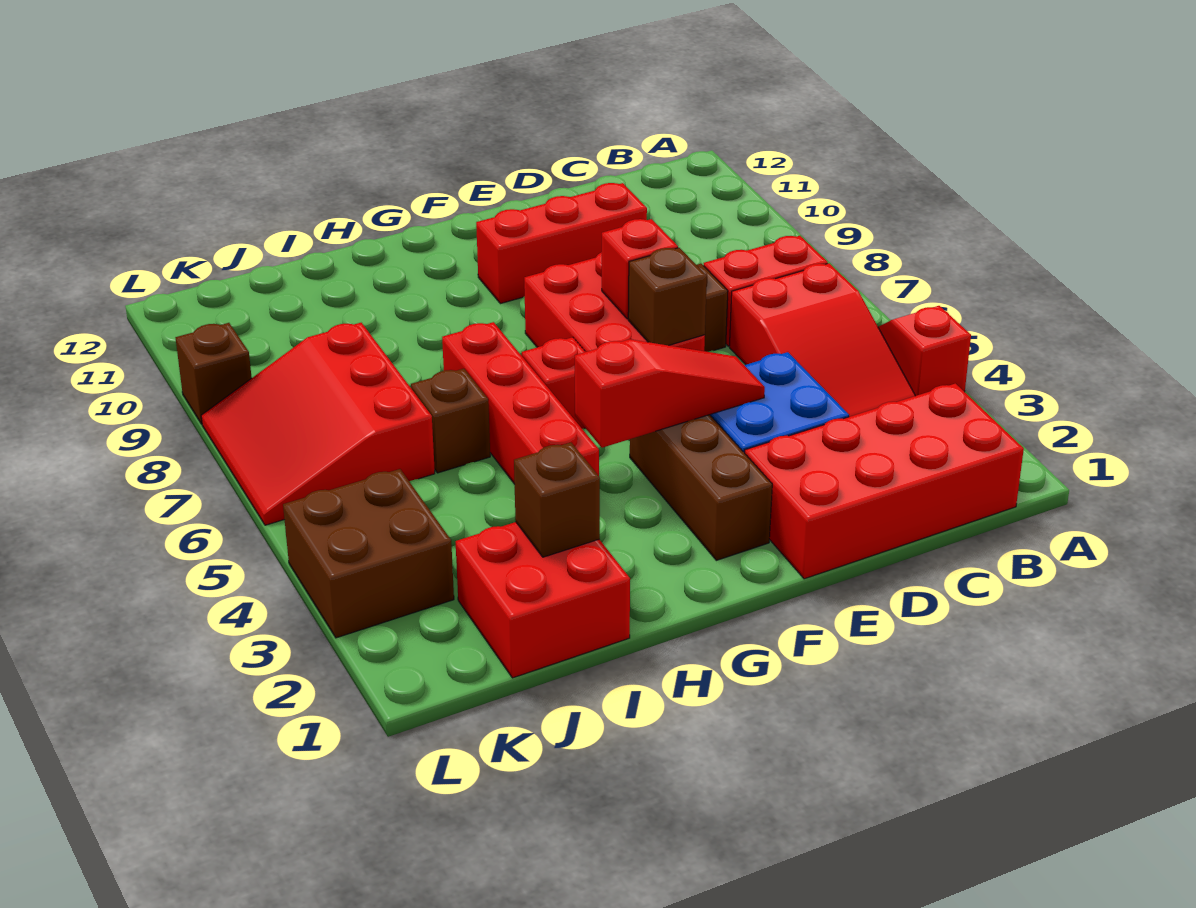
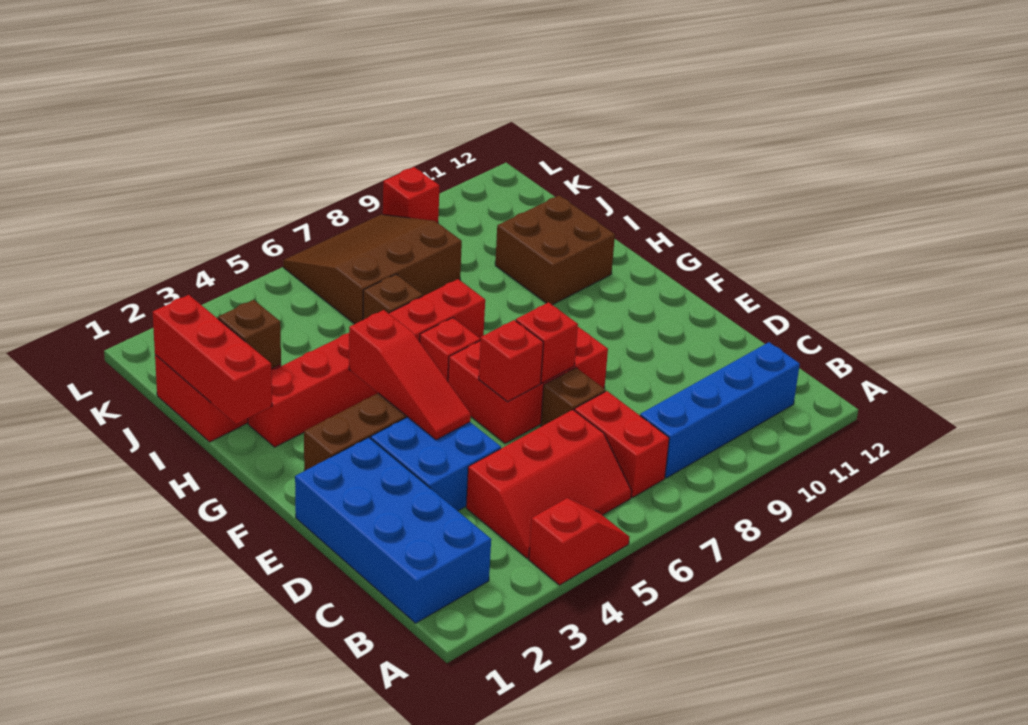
red 2x4 brick [745,383,1024,579] -> blue 2x4 brick [295,438,491,623]
red 2x3 slope [729,263,915,417] -> red 2x3 slope turned to [466,410,632,558]
none -> blue 1x4 brick [640,342,800,478]
red 1x3 brick [476,183,647,304] -> red 1x3 brick moved to [153,295,272,424]
brown 1x1 brick [628,248,707,345] -> red 1x1 brick [479,320,543,402]
red 1x4 brick [442,322,599,484] -> red 1x6 brick [248,279,485,447]
red 3x3 slope [201,323,435,525] -> brown 3x3 slope [283,214,462,324]
brown 2x2 brick [283,469,454,638] -> brown 2x2 brick moved to [495,195,615,305]
brown 1x1 brick [176,323,252,424] -> red 1x1 brick [383,167,440,223]

